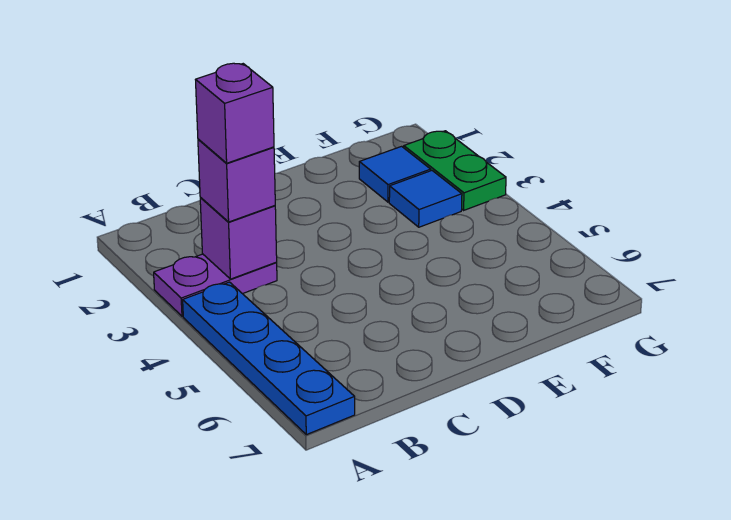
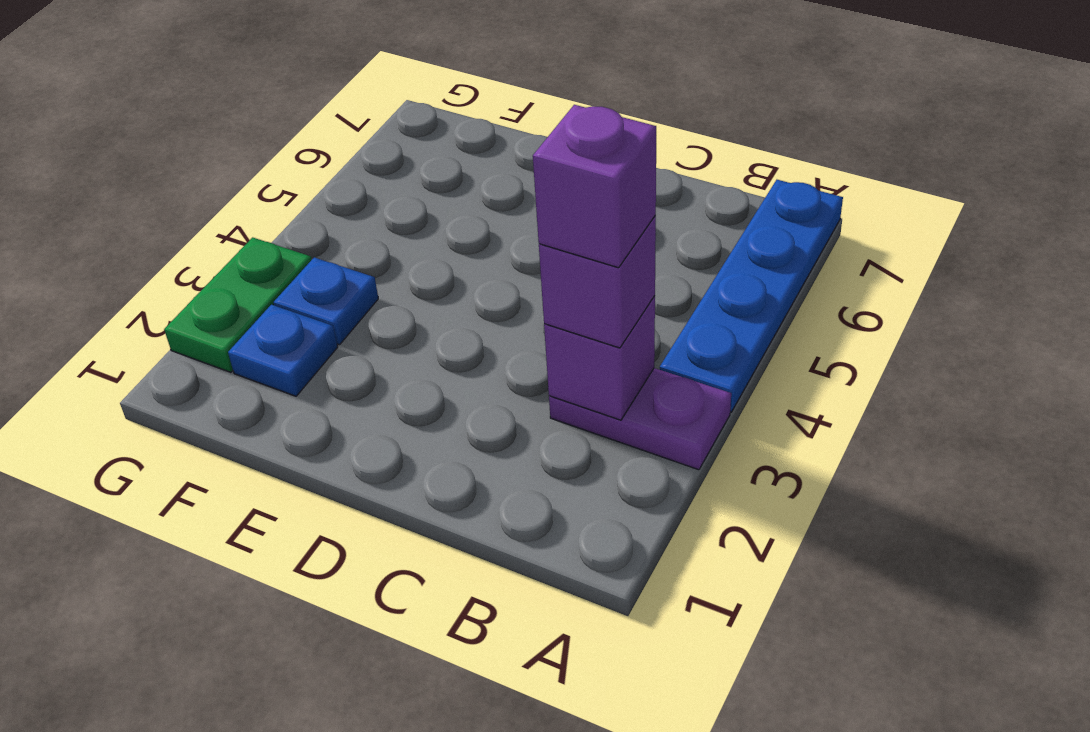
blue 1x1 tile [359,146,431,202] -> blue 1x1 plate [228,305,338,396]
blue 1x1 tile [389,171,462,227] -> blue 1x1 plate [273,257,378,345]

